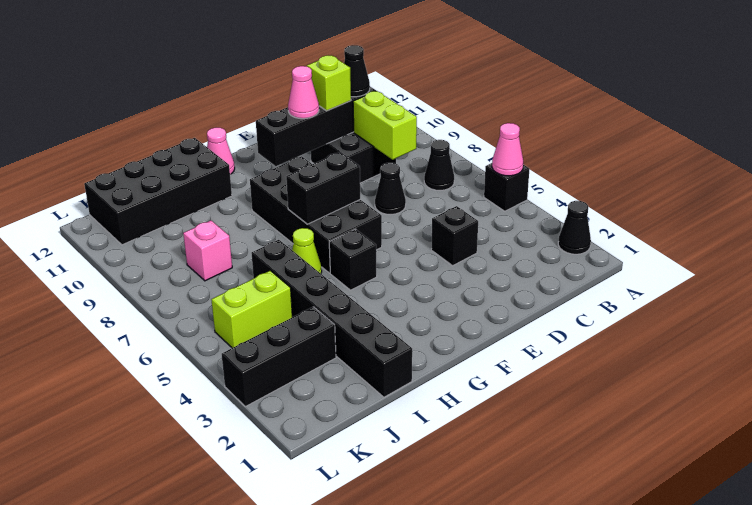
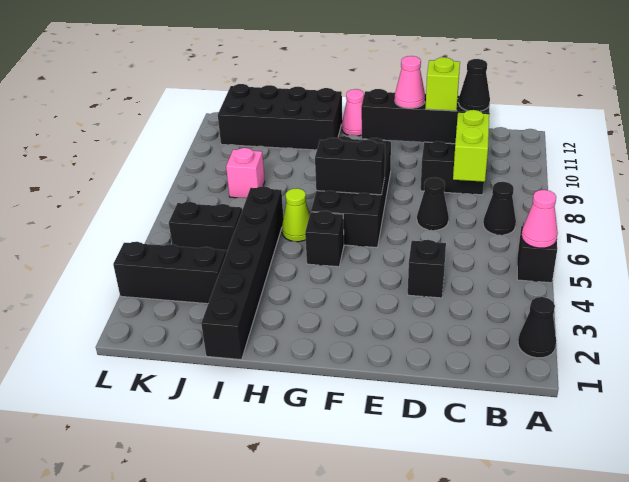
lime 1x2 brick [211,271,292,348] -> black 1x2 brick [169,202,242,253]

